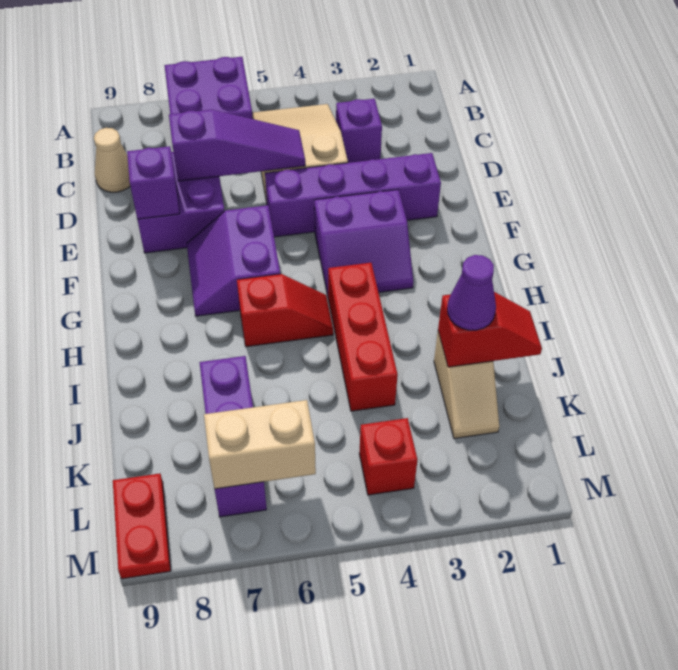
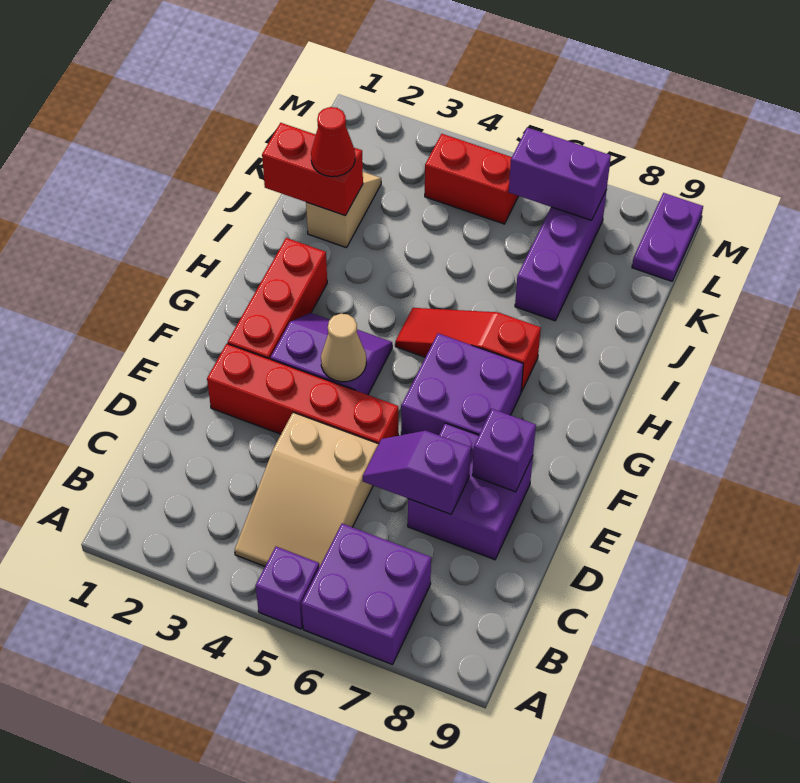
purple 1x1 brick [336,99,382,163] -> purple 1x1 brick moved to [256,547,319,629]
tan 1x1 cone [94,128,130,192] -> tan 1x1 cone moved to [321,314,366,382]
purple 1x3 slope [169,109,305,181] -> purple 1x2 slope [363,431,471,514]
purple 1x4 brick [265,153,441,237] -> red 1x4 brick [207,344,398,444]
purple 2x2 slope [187,205,280,316] -> purple 2x2 brick [401,333,523,435]
red 1x3 brick [328,263,398,411] -> red 1x3 brick moved to [228,238,327,359]
red 1x2 slope [237,274,333,347] -> red 1x3 slope [395,308,541,392]
red 1x2 slope [438,292,542,367] -> red 1x2 brick [262,123,363,216]
purple 1x1 cone [447,255,496,330] -> red 1x1 cone [311,107,355,177]
red 1x1 brick [359,418,417,495] -> red 1x2 brick [425,134,518,224]
tan 1x2 brick [204,400,316,489] -> purple 1x2 brick [509,128,611,220]
red 1x2 plate [113,474,171,579] -> purple 1x2 plate [632,193,703,281]

